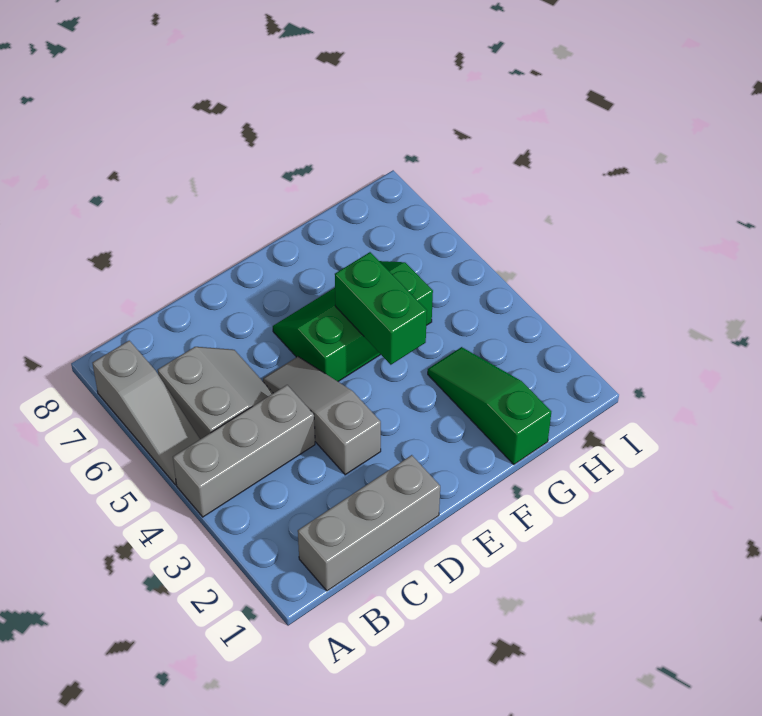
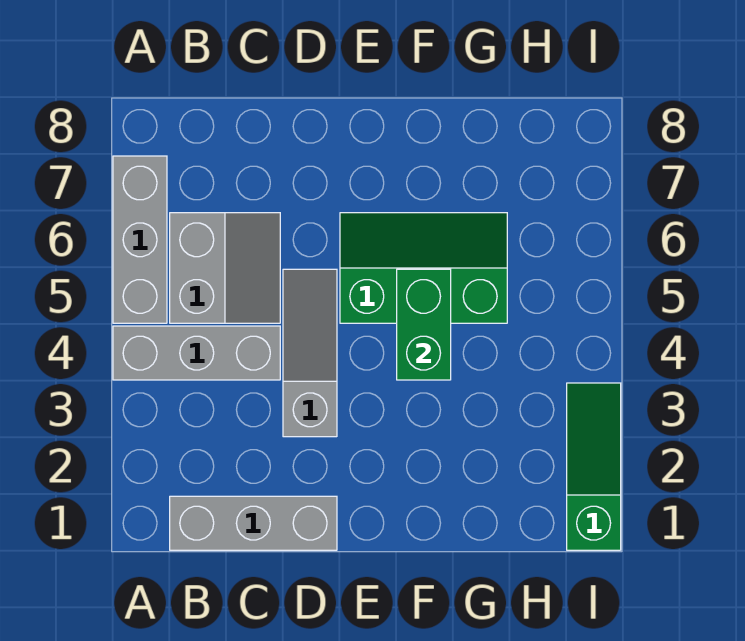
grey 1x3 slope [93,341,200,485] -> grey 1x3 brick [113,156,167,323]
green 1x3 slope [428,347,551,464] -> green 1x3 slope moved to [567,383,621,550]

